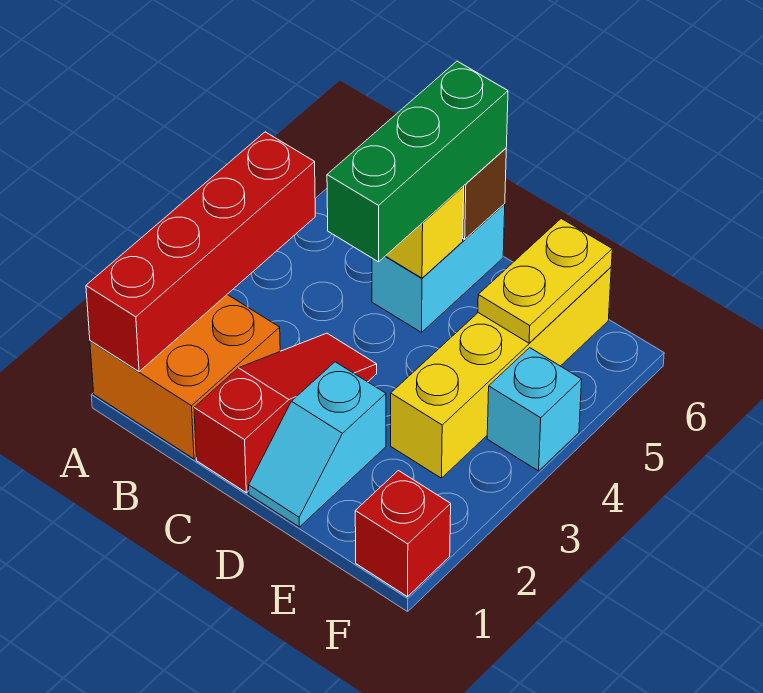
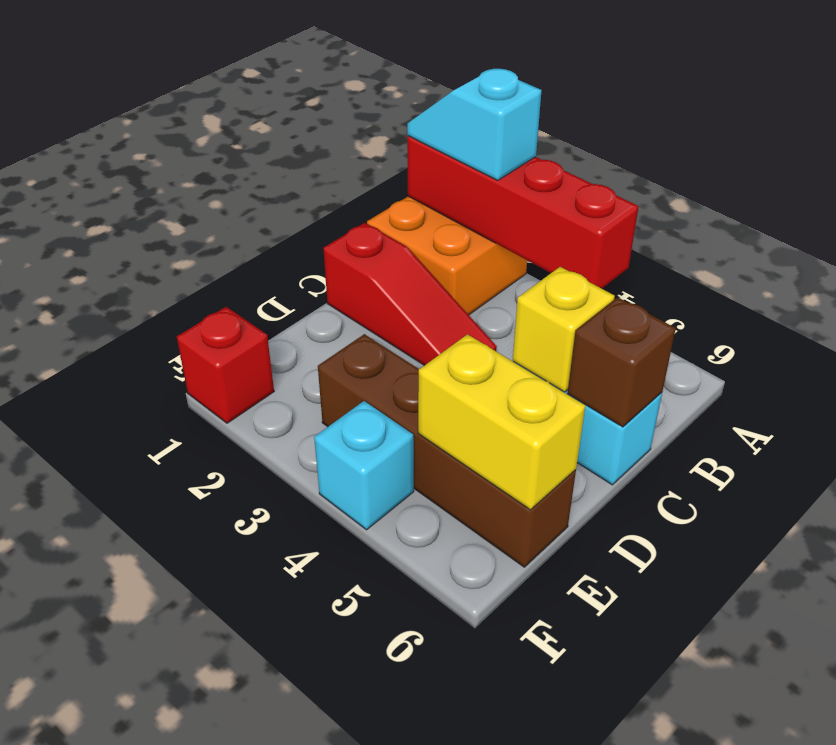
green 1x3 brick [327,61,508,262] -> none
cyan 1x2 slope [249,362,386,527] -> cyan 1x2 slope moved to [407,69,542,180]
yellow 1x4 brick [391,267,611,478] -> brown 1x4 brick [318,334,576,567]
yellow 1x2 plate [478,219,612,343] -> yellow 1x2 brick [418,334,585,510]

